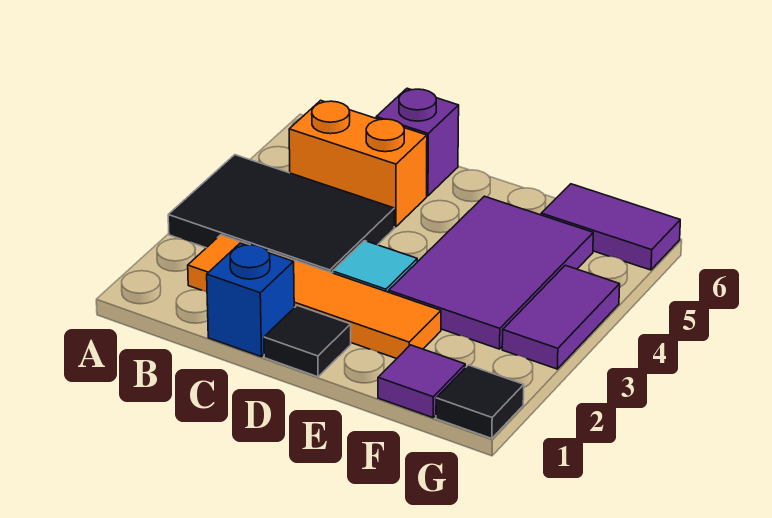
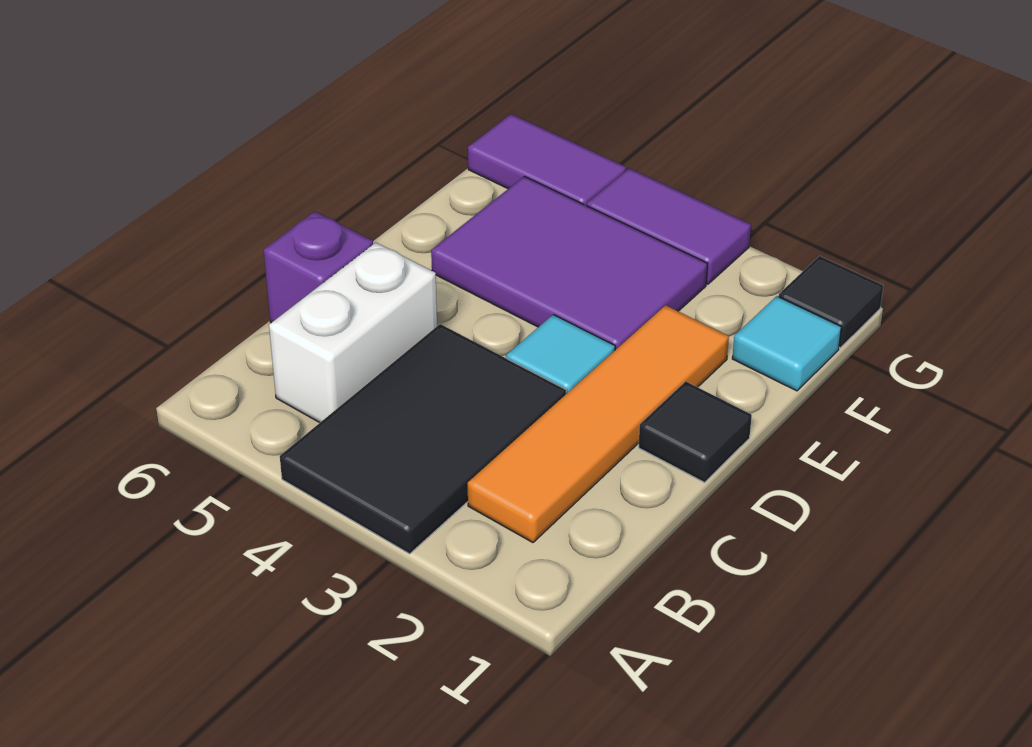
orange 1x2 brick [289,100,427,227] -> white 1x2 brick [269,242,437,423]
blue 1x1 brick [207,243,294,357] -> none
purple 1x1 tile [378,345,465,418] -> cyan 1x1 tile [732,296,841,391]
purple 1x2 tile [541,184,680,270] -> purple 1x2 tile turned to [468,114,626,206]

